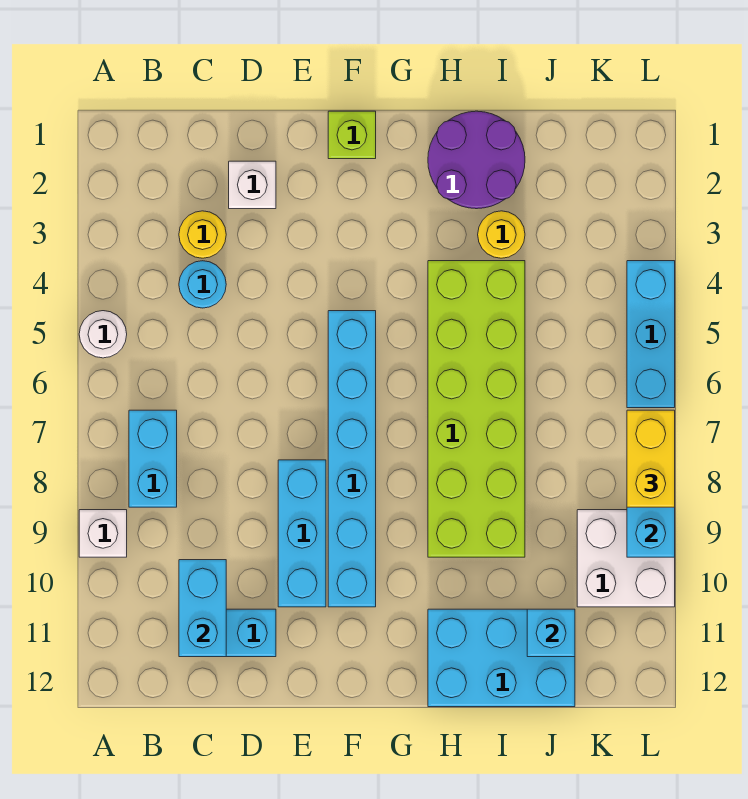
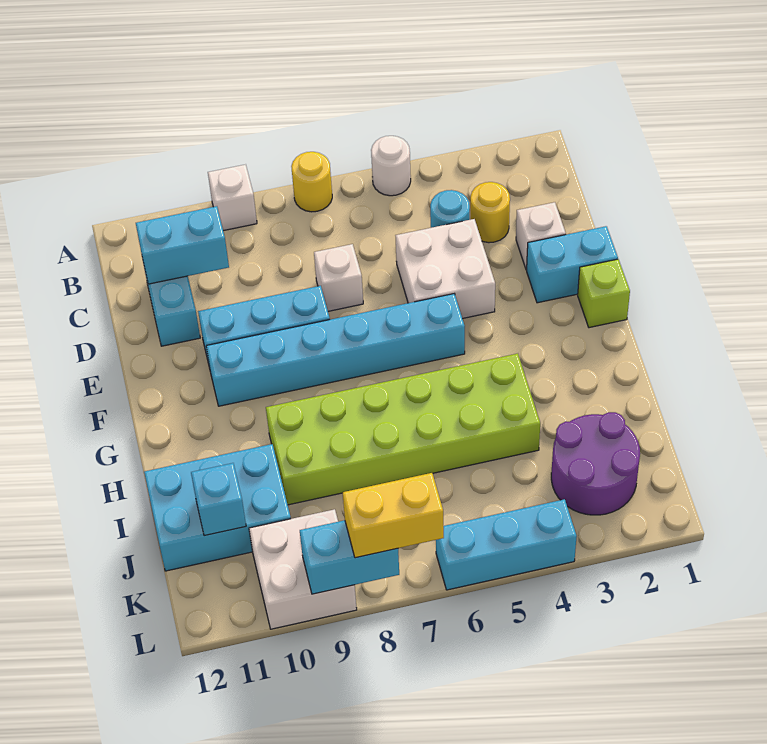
cyan 1x2 brick [129,410,177,507] -> cyan 1x2 brick moved to [527,226,618,303]
none -> white 2x2 brick [395,219,495,319]
none -> white 1x1 brick [314,244,363,311]
purple 2x2 round brick [428,111,525,209] -> purple 2x2 round brick moved to [551,412,640,515]
cyan 2x3 brick [428,609,575,707] -> cyan 2x3 brick turned to [144,444,291,571]
yellow 1x1 round brick [478,211,525,258] -> yellow 1x1 round brick moved to [291,152,332,212]

